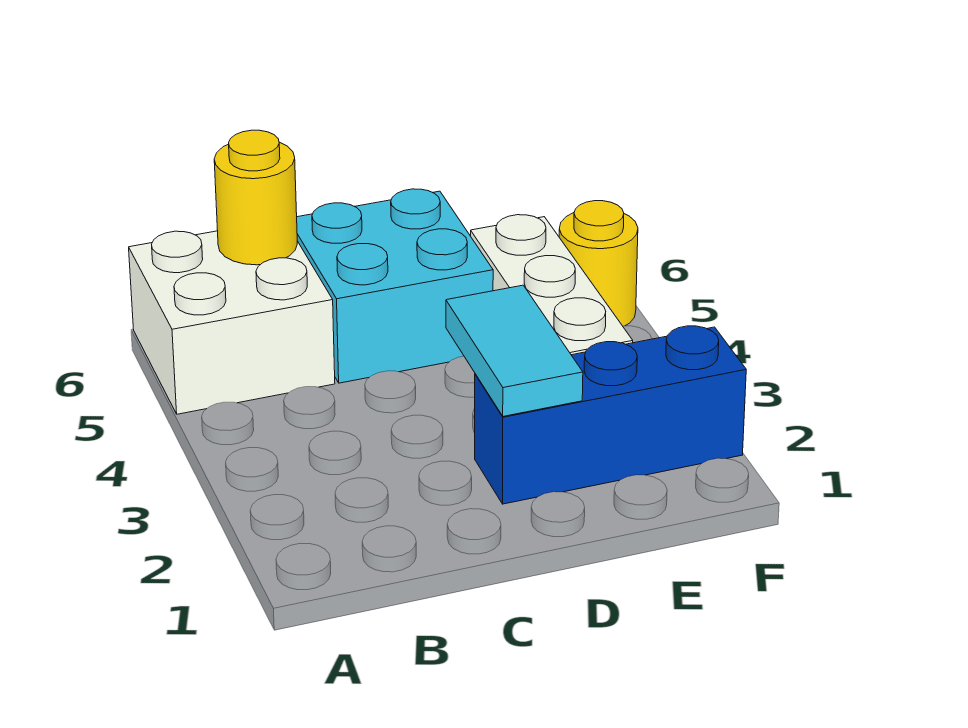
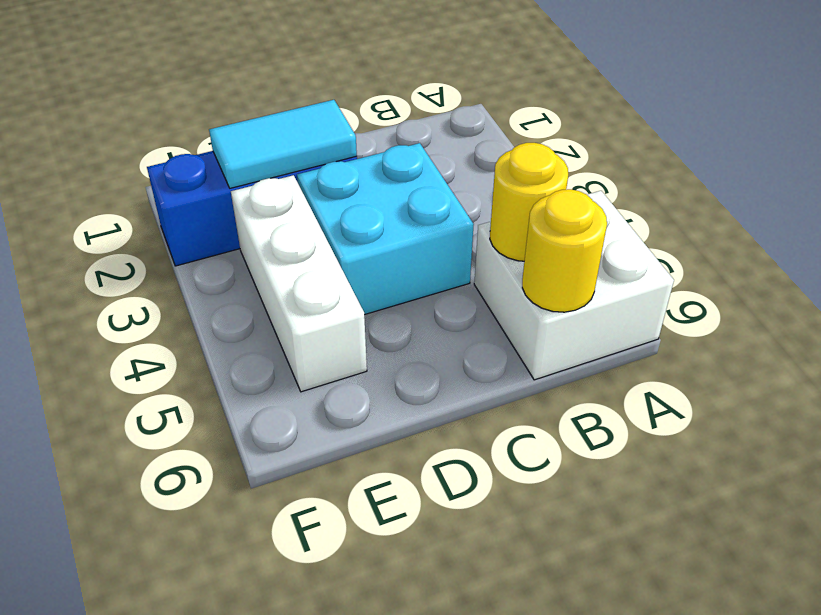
cyan 2x2 brick [297,189,493,383] -> cyan 2x2 brick moved to [297,143,474,315]
cyan 1x2 tile [446,285,583,416] -> cyan 1x2 tile turned to [209,100,357,188]
yellow 1x1 round brick [559,201,638,326] -> yellow 1x1 round brick moved to [490,143,568,261]

